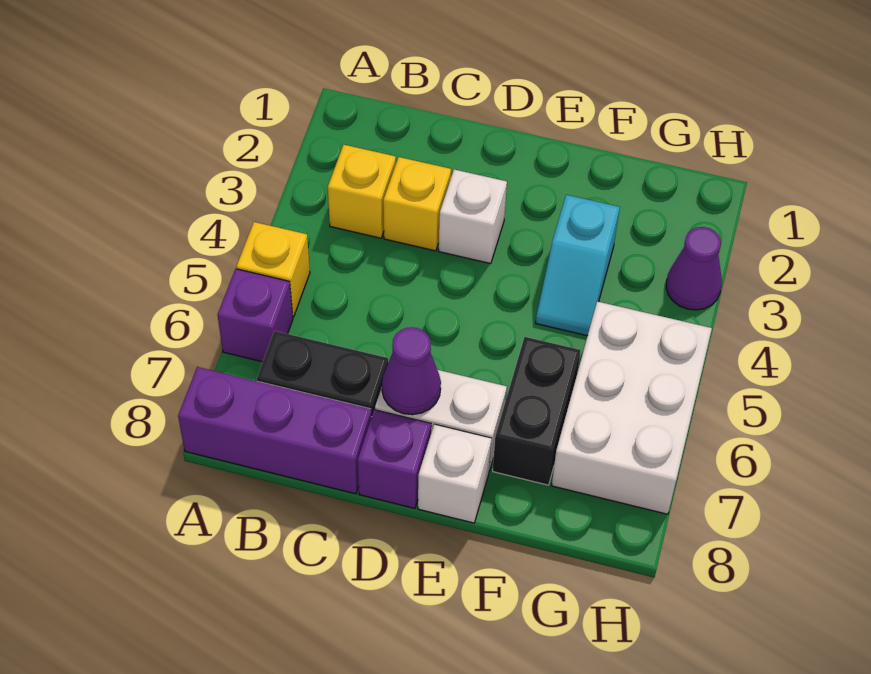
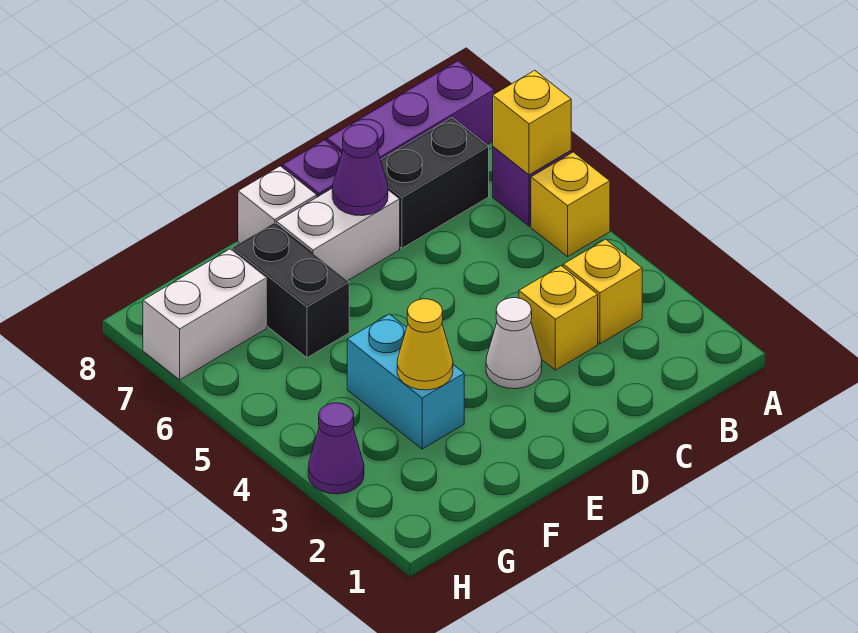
none -> yellow 1x1 brick [493,70,571,175]
white 1x1 brick [439,169,507,264] -> white 1x1 cone [486,298,542,389]
cyan 1x2 slope [536,195,620,336] -> cyan 1x2 brick [347,314,464,449]
none -> yellow 1x1 cone [397,299,453,390]
white 2x3 brick [552,301,712,514] -> white 1x2 brick [143,249,266,380]

